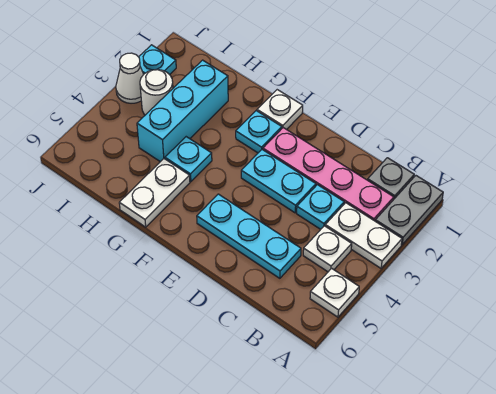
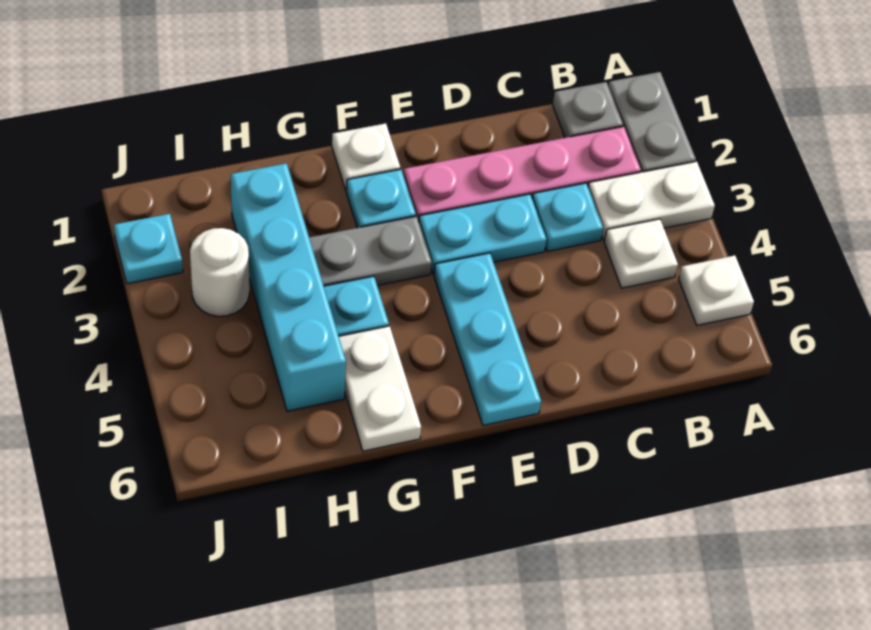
cyan 1x3 plate [197,194,301,278] -> cyan 1x3 plate turned to [434,253,541,425]
none -> grey 1x2 plate [309,217,432,286]
cyan 1x3 brick [137,60,228,162] -> cyan 1x4 brick [231,163,346,411]
white 1x1 cone [116,53,144,103] -> none

